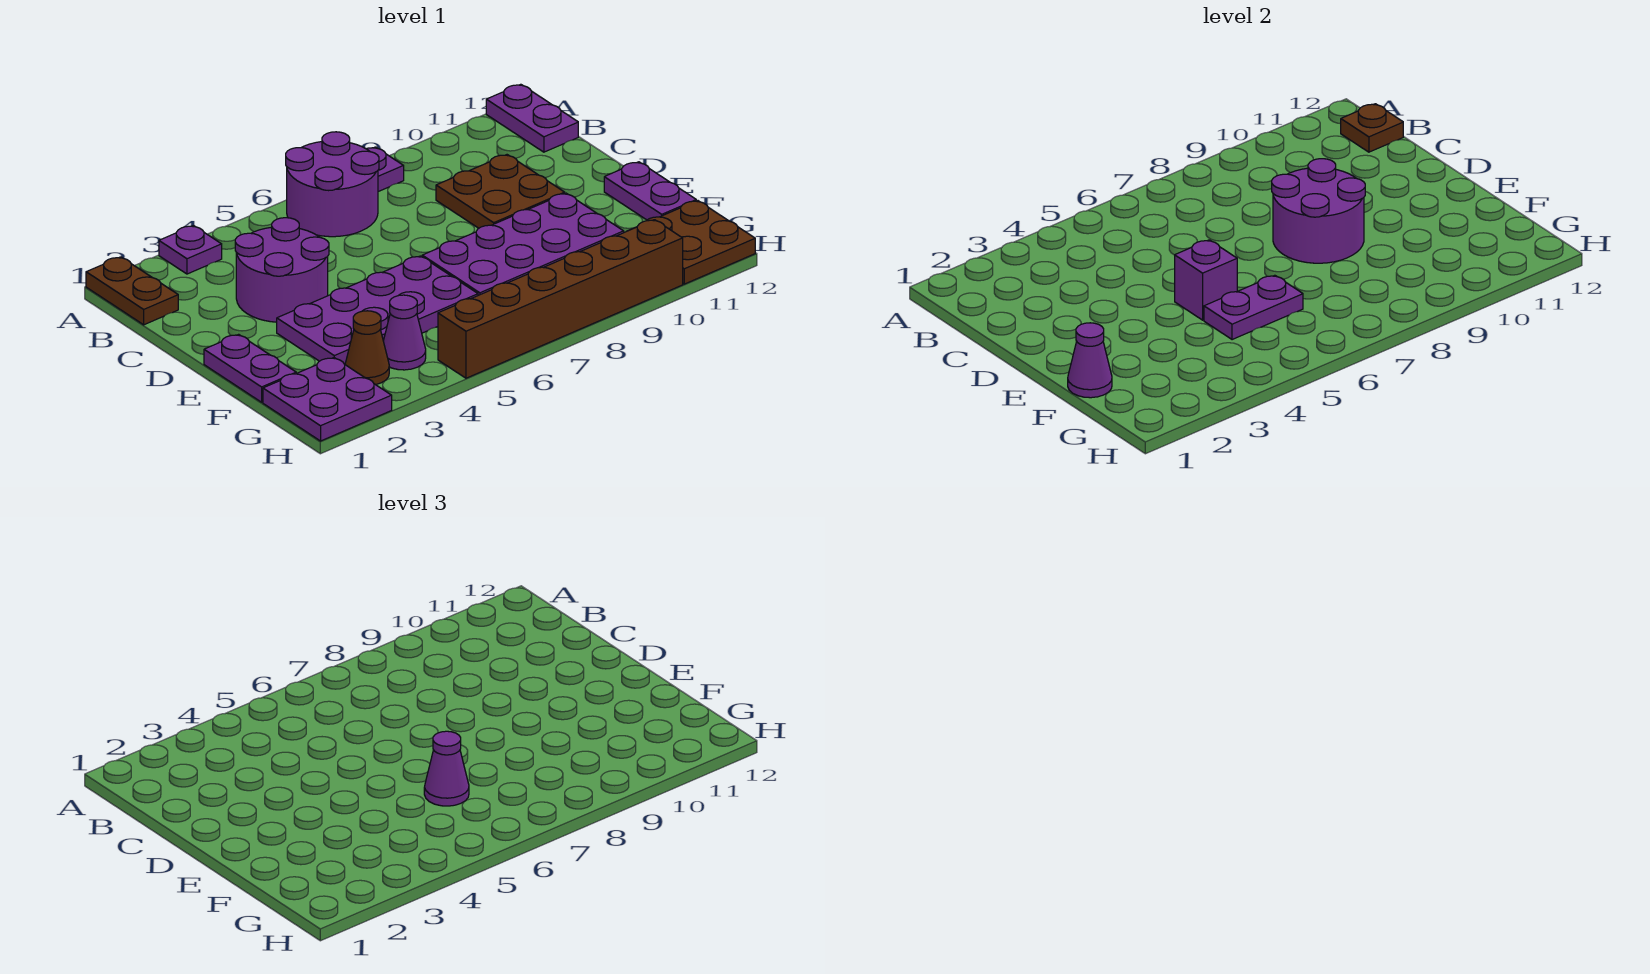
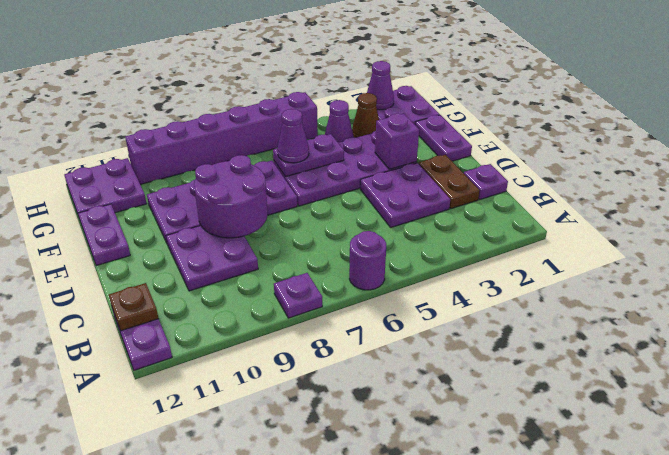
brown 1x2 plate [86,257,178,325] -> brown 1x2 plate moved to [419,155,480,209]
purple 1x1 plate [159,226,222,274] -> purple 1x1 plate moved to [464,164,508,199]
purple 2x2 round brick [286,132,379,237] -> purple 1x1 round brick [349,231,386,290]
purple 2x2 round brick [235,218,329,322] -> purple 2x2 plate [360,163,450,227]
brown 2x2 plate [436,155,565,228] -> purple 2x2 plate [166,225,258,291]
purple 1x1 brick [1175,240,1237,320] -> purple 1x1 brick moved to [375,114,419,169]
purple 1x1 cone [1068,323,1112,398] -> purple 1x1 cone moved to [367,61,394,110]
brown 2x2 plate [628,201,755,284] -> purple 2x2 plate [64,158,147,217]
brown 1x6 brick [438,220,683,378] -> purple 1x6 brick [125,92,318,185]

